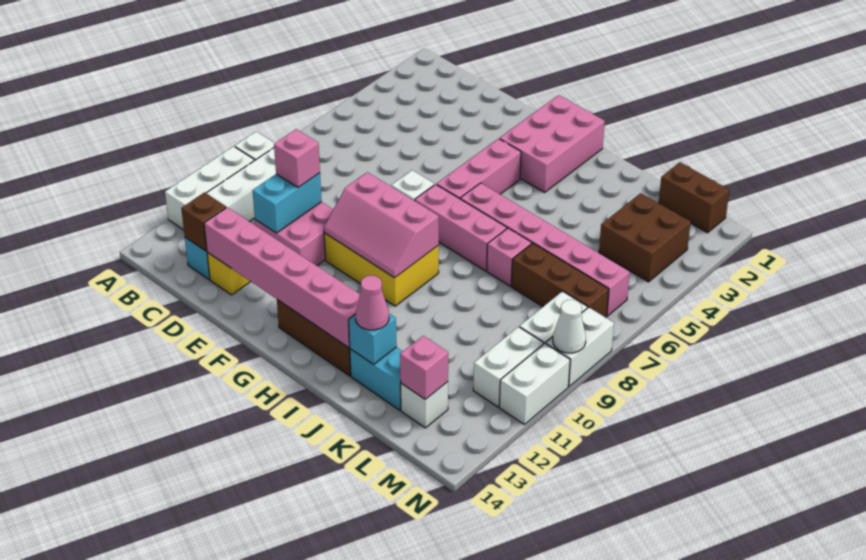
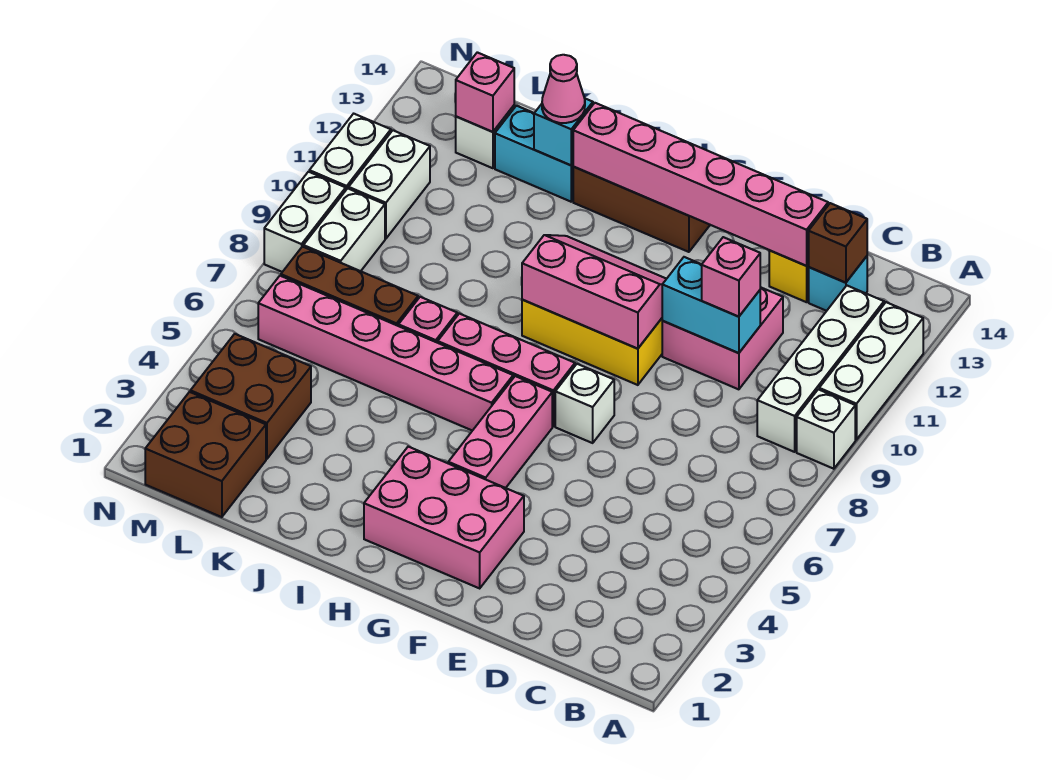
cyan 1x2 brick [253,173,322,233] -> cyan 1x2 brick turned to [662,257,760,353]
pink 2x3 brick [500,95,605,192] -> pink 2x3 brick turned to [364,447,524,588]
brown 1x2 brick [659,162,730,233] -> brown 2x2 brick [145,392,266,517]
white 1x1 cone [553,300,586,353] -> none

